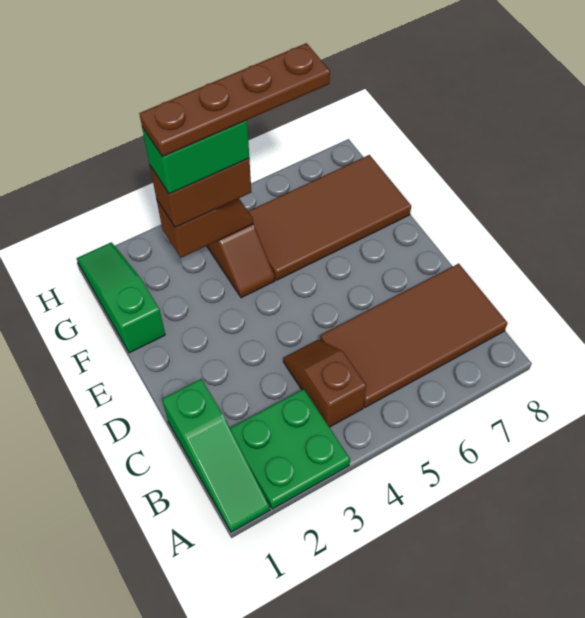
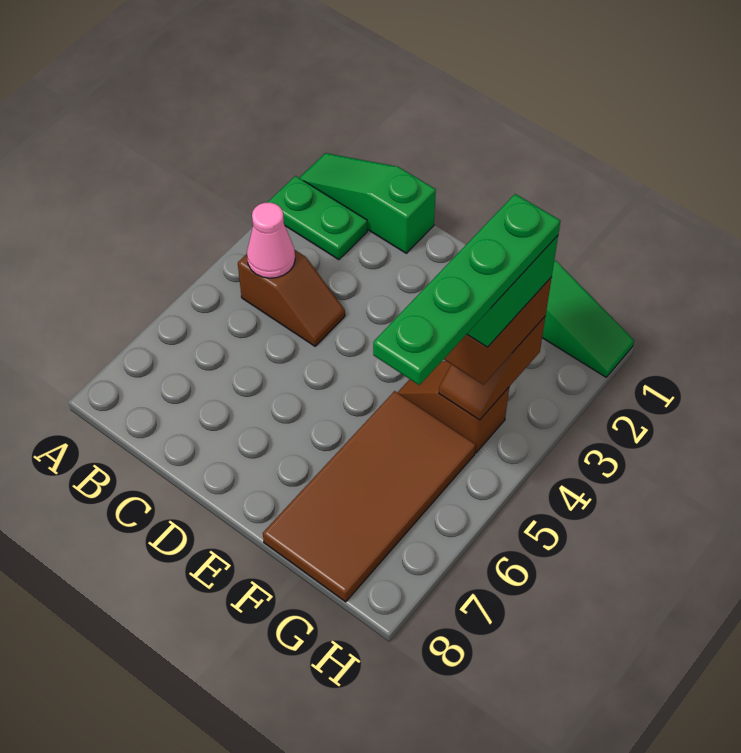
green 2x2 plate [230,389,350,509] -> green 1x2 plate [267,176,367,260]
none -> pink 1x1 cone [247,203,295,278]
brown 2x4 tile [320,264,507,407] -> none
brown 1x4 plate [139,43,330,157] -> green 1x4 plate [373,194,560,385]

